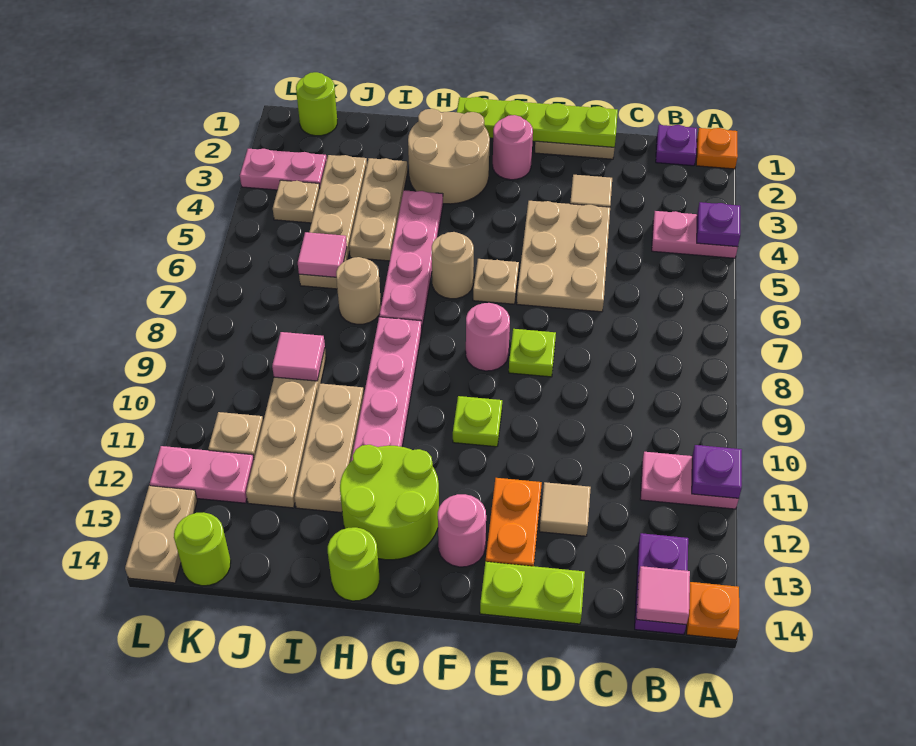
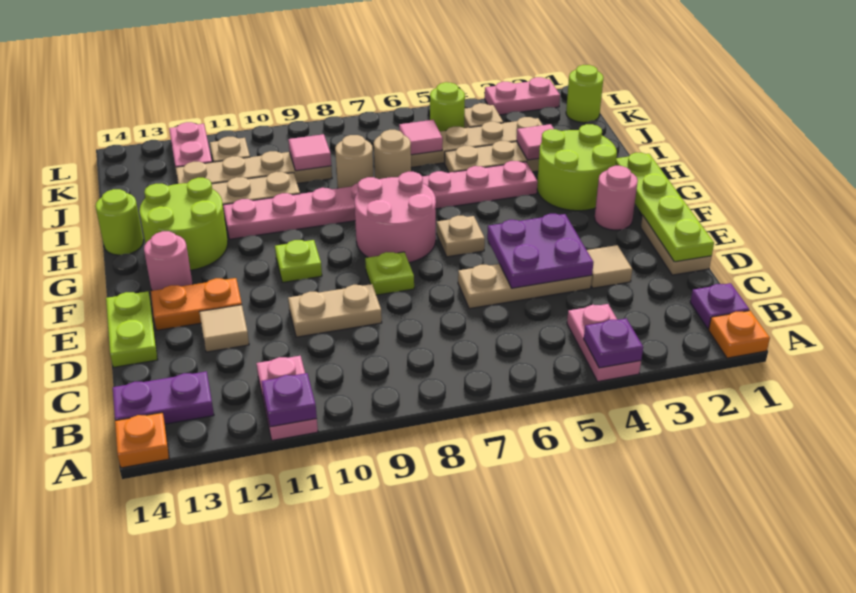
pink 1x1 tile [637,566,690,625] -> pink 1x1 tile moved to [517,124,554,160]
tan 2x3 plate [517,201,610,312] -> tan 1x3 plate [458,264,592,309]
none -> purple 2x2 plate [487,214,594,288]
pink 1x1 round brick [466,303,510,371] -> pink 2x2 round brick [355,172,436,263]
tan 2x2 round brick [408,109,490,204] -> lime 2x2 round brick [537,124,617,211]
tan 1x1 round brick [432,232,474,299] -> tan 1x1 round brick moved to [335,135,373,188]
pink 1x2 plate [240,149,327,190] -> pink 1x2 plate turned to [485,77,560,115]
lime 1x1 round brick [174,512,231,586] -> lime 1x1 round brick moved to [430,82,465,132]
tan 1x2 plate [125,486,197,583] -> tan 1x2 plate moved to [288,284,382,337]

